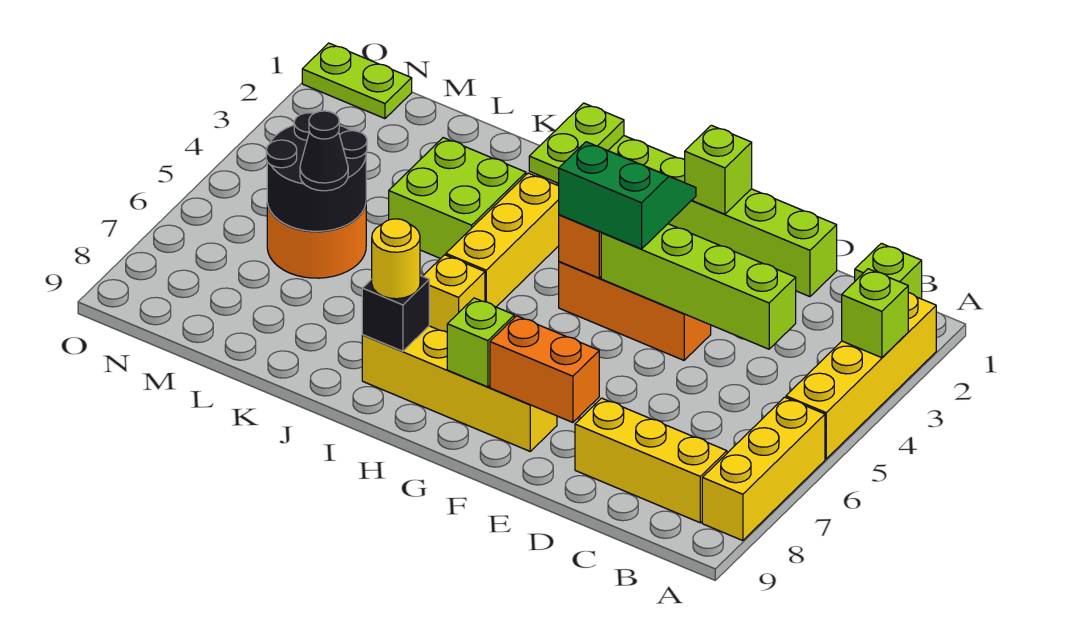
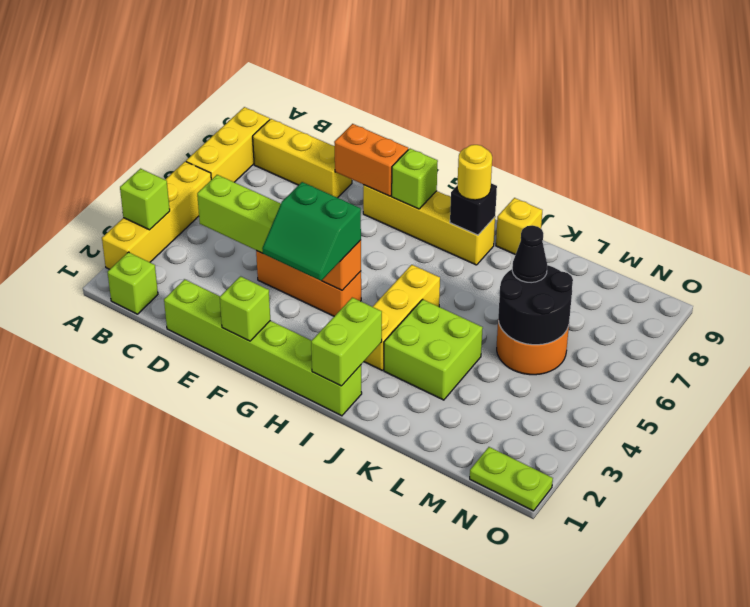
lime 1x2 plate [529,103,624,183] -> lime 1x2 brick [311,298,382,386]
yellow 1x1 brick [423,255,485,332] -> yellow 1x1 brick moved to [496,198,542,255]

